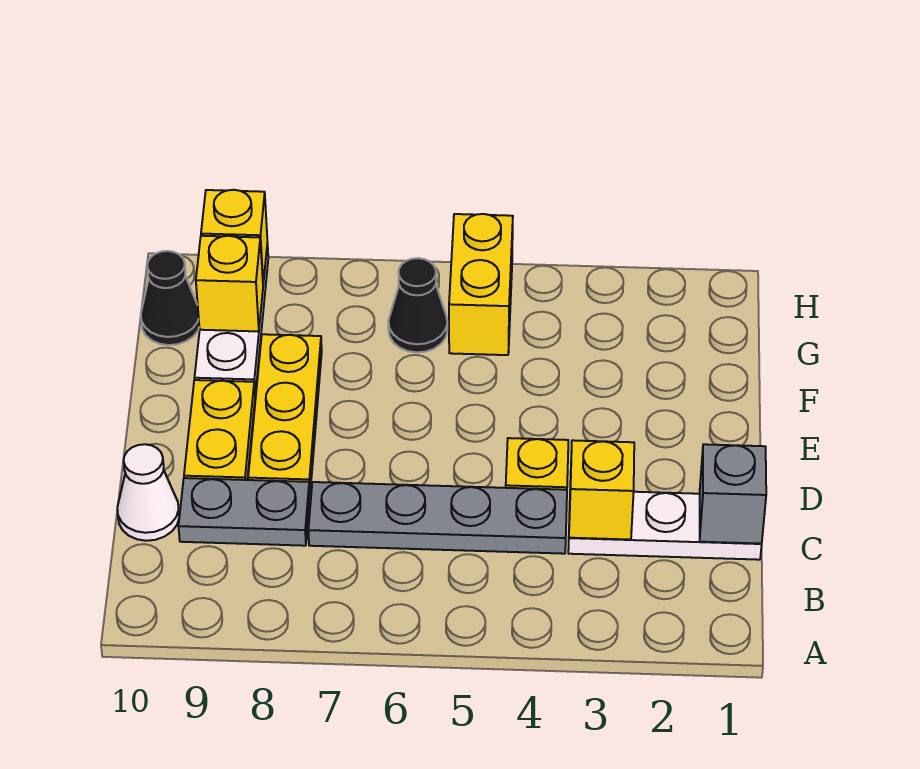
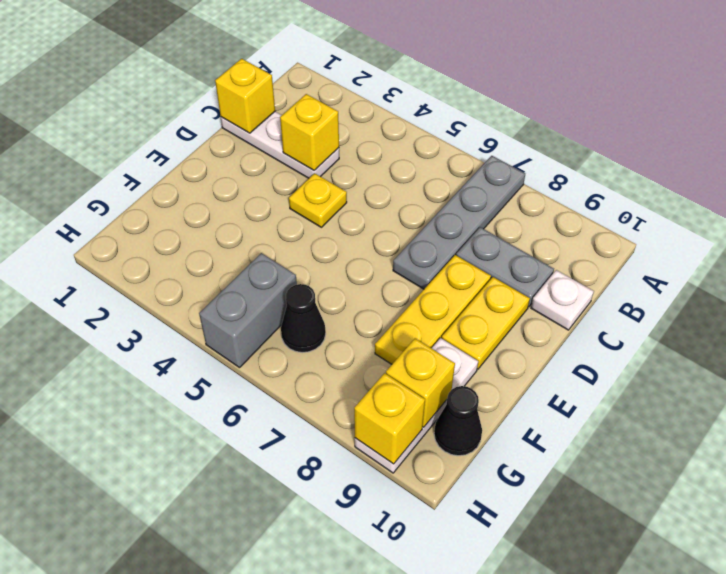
grey 1x1 brick [700,444,766,544] -> yellow 1x1 brick [215,59,275,133]
grey 1x4 plate [308,482,567,554] -> grey 1x4 plate turned to [393,156,525,289]
white 1x1 cone [117,444,179,541] -> white 1x1 plate [531,270,594,330]
yellow 1x2 brick [449,214,513,355] -> grey 1x2 brick [199,253,297,368]

